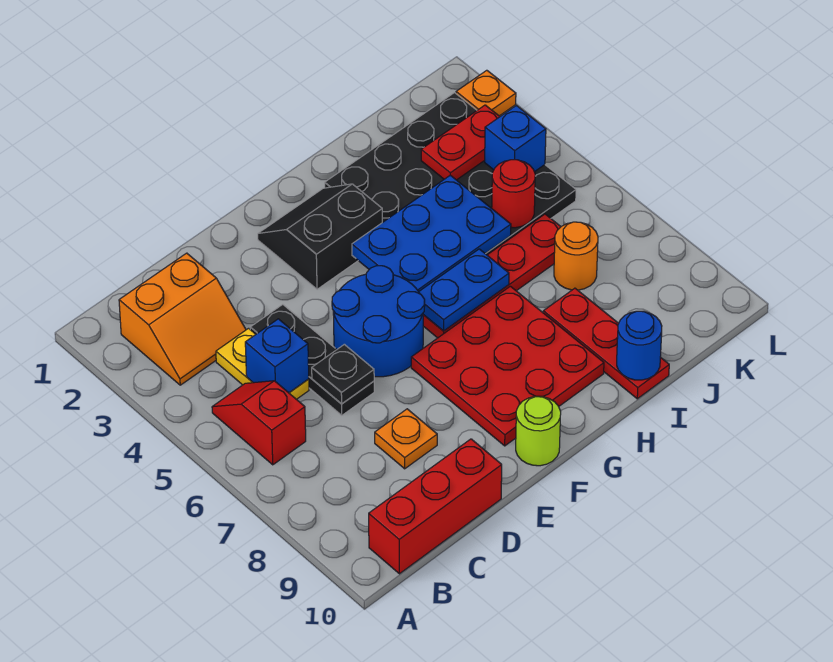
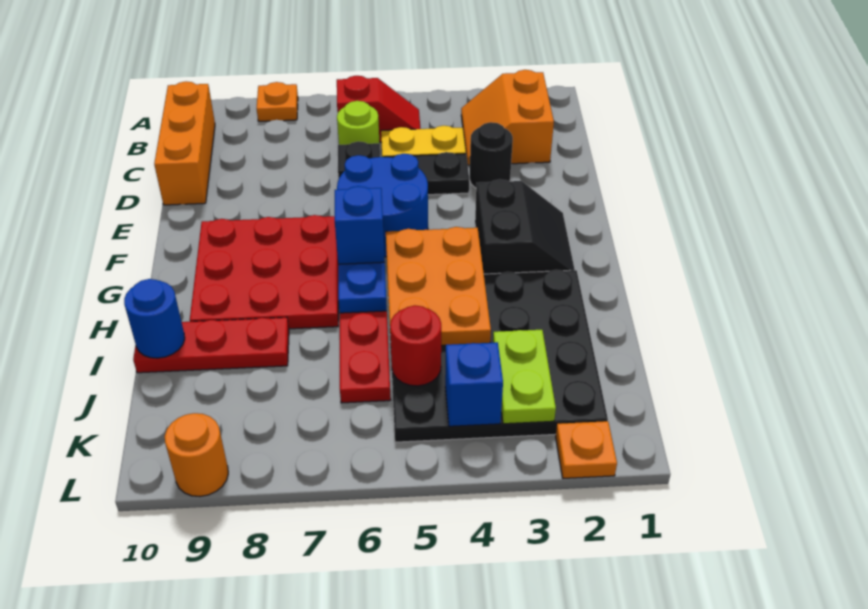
red 1x3 brick [369,439,502,574] -> orange 1x3 brick [154,81,215,205]
blue 1x1 brick [245,319,309,393] -> blue 1x1 brick moved to [335,186,385,264]
none -> black 1x1 round brick [469,122,513,188]
orange 1x1 plate [375,409,437,469] -> orange 1x1 plate moved to [257,82,298,121]
lime 1x1 round brick [516,396,561,466] -> lime 1x1 round brick moved to [337,101,380,145]
blue 2x3 plate [352,175,511,292] -> orange 2x3 plate [386,227,491,346]
red 1x2 plate [421,105,500,180] -> lime 1x2 plate [493,330,556,424]
orange 1x1 round brick [554,222,598,290] -> orange 1x1 round brick moved to [165,413,228,497]

